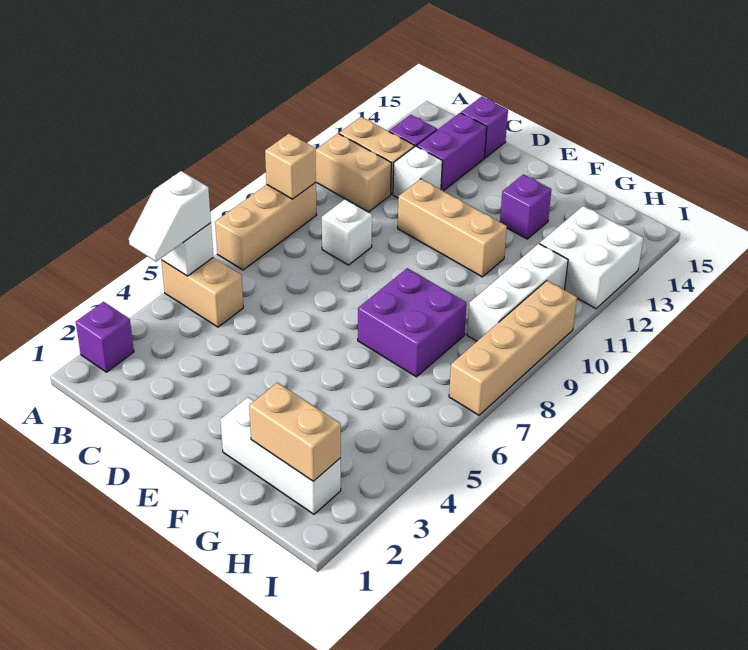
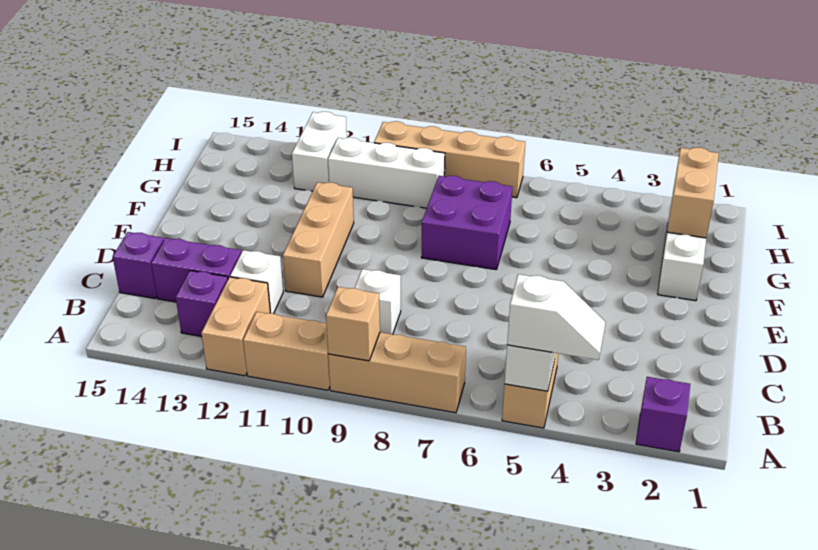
tan 1x2 brick [316,134,391,212] -> tan 1x2 brick turned to [243,312,330,390]
purple 1x1 brick [500,174,552,239] -> none
white 2x2 brick [540,206,643,309] -> white 1x2 brick [292,112,347,191]

